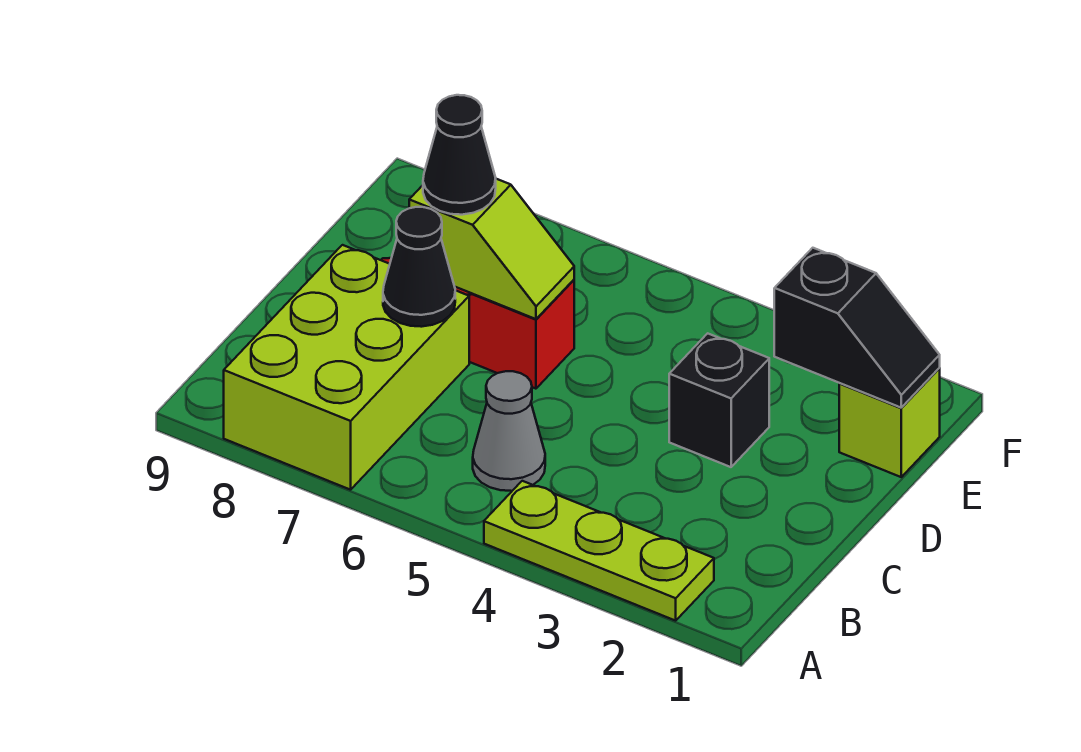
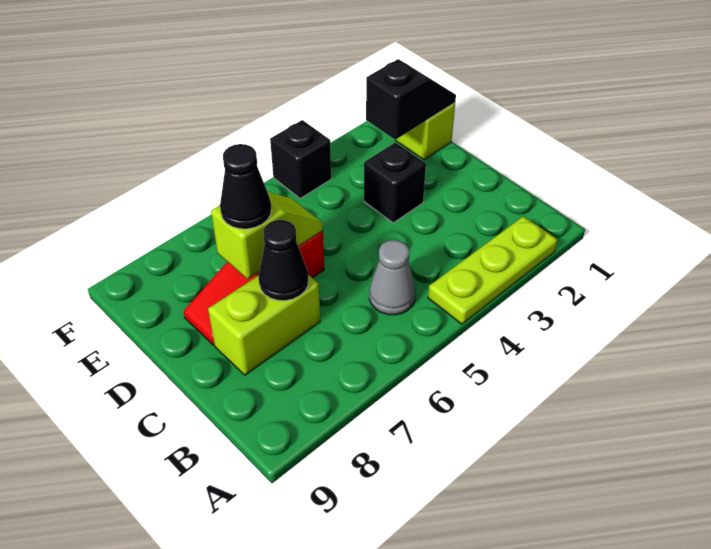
lime 2x3 brick [224,245,469,490] -> lime 1x2 brick [208,275,320,375]
none -> black 1x1 brick [270,120,331,198]

